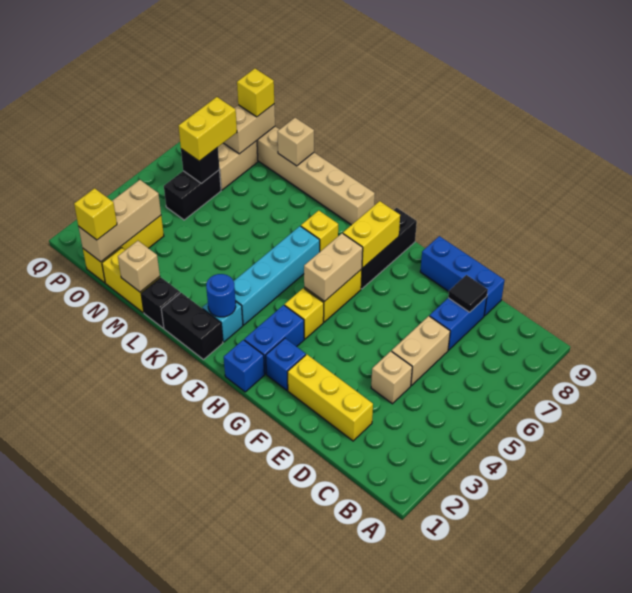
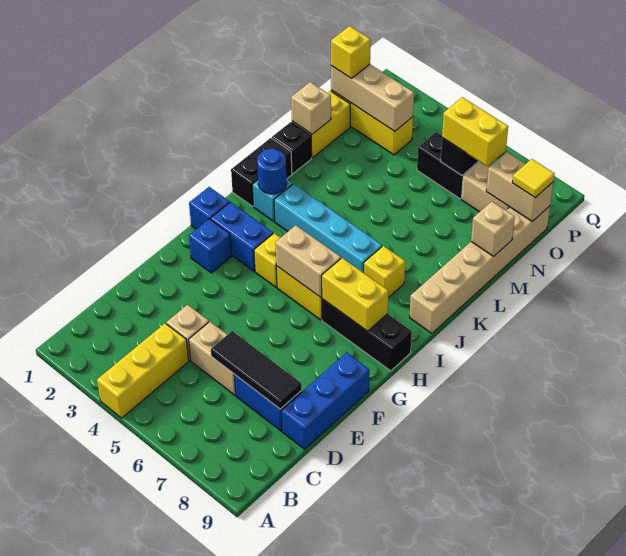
yellow 1x3 brick [288,354,373,441] -> yellow 1x3 brick moved to [97,323,189,418]
black 1x1 tile [448,275,488,312] -> black 1x3 tile [211,331,302,409]
yellow 1x1 brick [237,69,274,117] -> yellow 1x1 tile [512,159,555,198]

